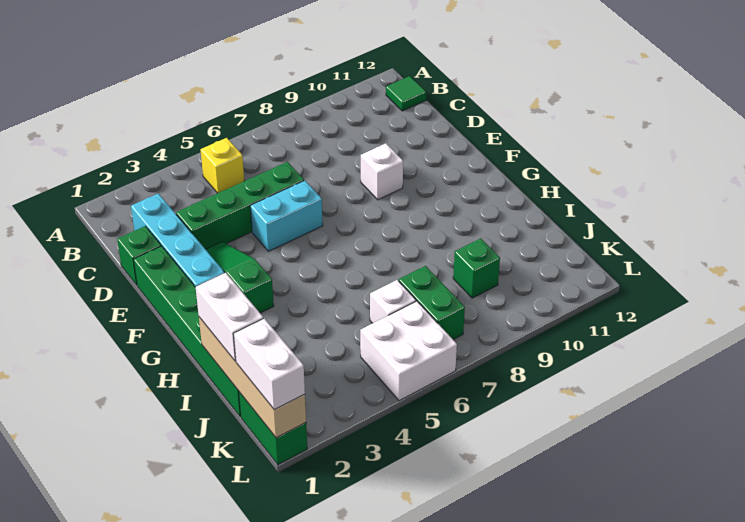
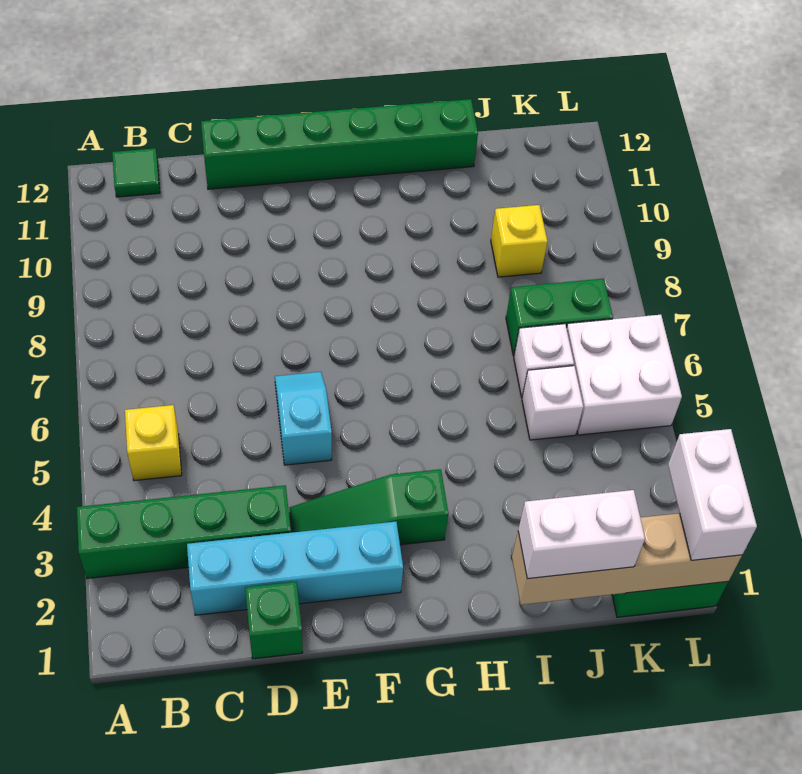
green 1x4 brick [176,162,304,249] -> green 1x4 brick turned to [77,485,291,578]
green 1x6 brick [133,246,241,417] -> green 1x6 brick moved to [201,99,478,189]
cyan 1x2 brick [250,181,323,251] -> cyan 1x2 slope [275,372,332,465]
white 1x1 brick [361,143,403,200] -> white 1x1 brick moved to [522,366,583,440]
green 1x1 brick [453,238,500,298] -> yellow 1x1 brick [491,205,547,277]
white 1x2 brick [234,318,305,410] -> white 1x2 brick turned to [668,429,757,560]

